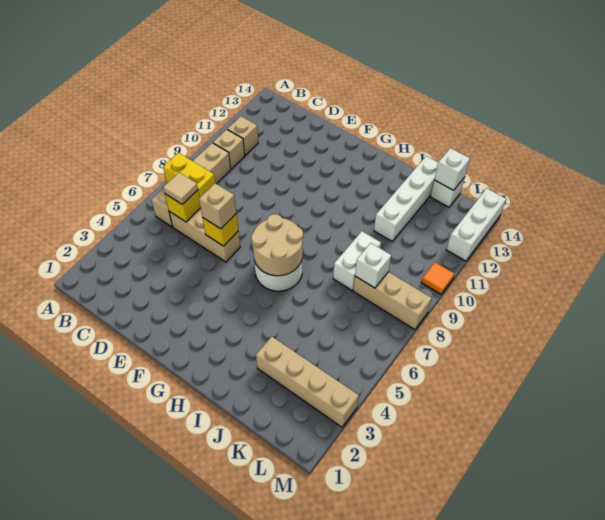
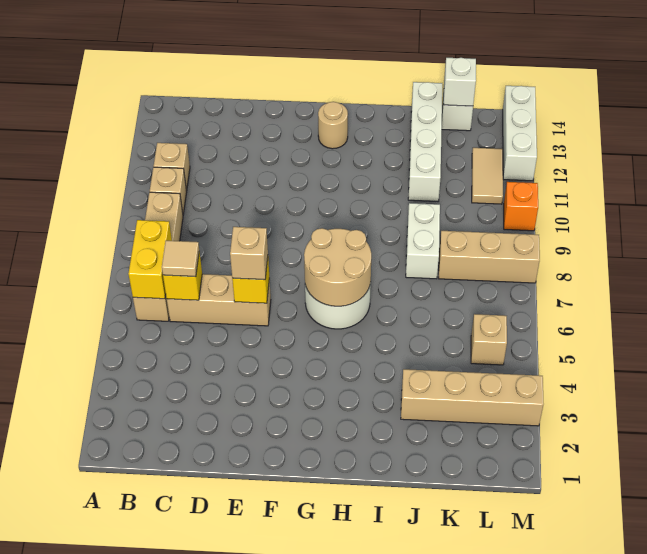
yellow 1x2 brick [163,153,215,197] -> yellow 1x2 brick turned to [128,220,172,299]
none -> tan 1x1 round brick [318,102,348,149]
white 1x1 brick [355,243,391,288] -> none
none -> tan 1x1 brick [471,314,507,365]
none -> tan 1x2 tile [472,148,503,204]
orange 1x1 tile [421,262,455,294] -> orange 1x1 brick [504,182,538,231]

